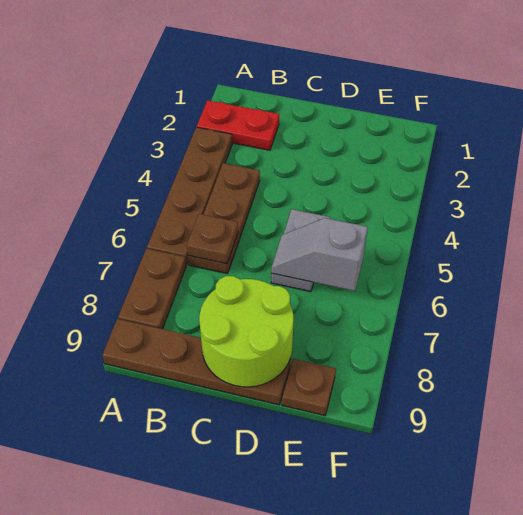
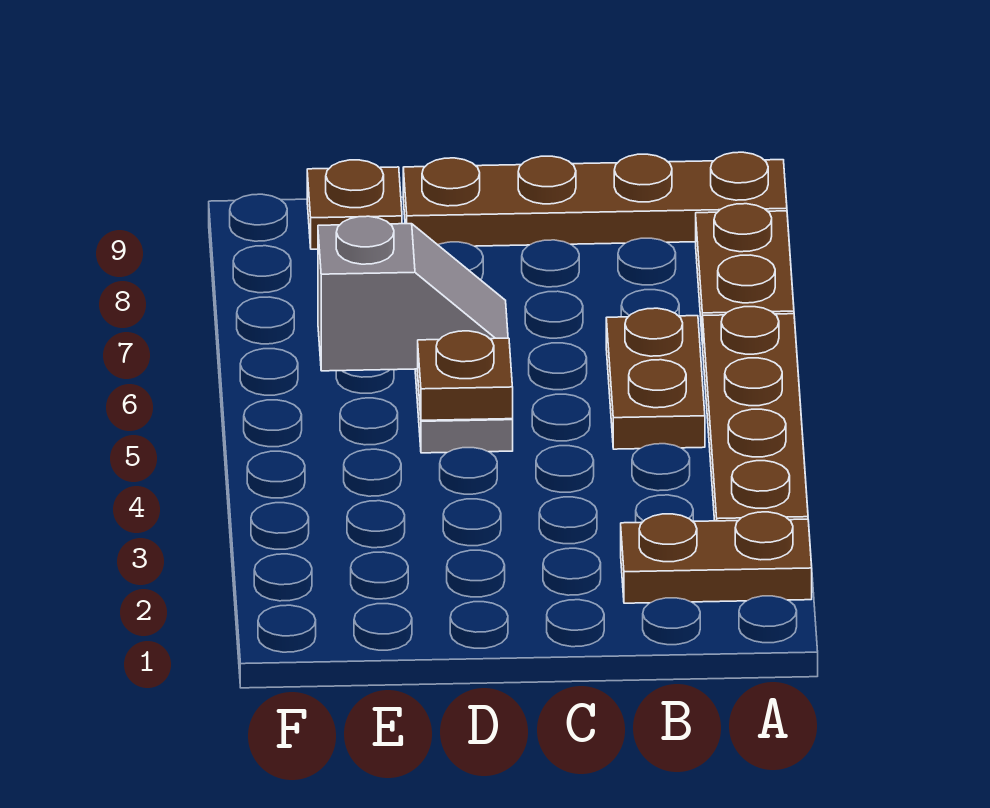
red 1x2 plate [197,100,279,150] -> brown 1x2 plate [621,512,812,603]
brown 1x3 plate [188,163,260,274] -> brown 1x2 plate [606,308,705,449]
brown 1x1 plate [187,214,238,264] -> brown 1x1 plate moved to [418,331,513,420]
lime 2x2 round brick [199,276,294,387] -> none

